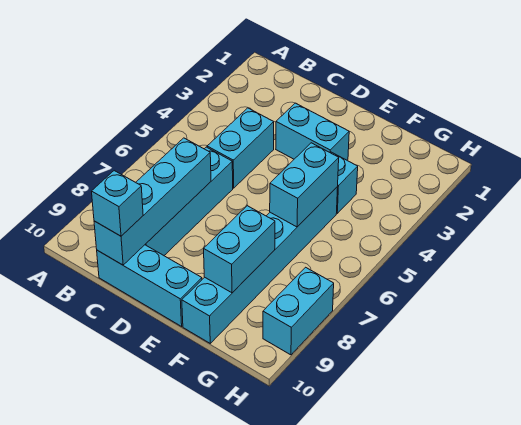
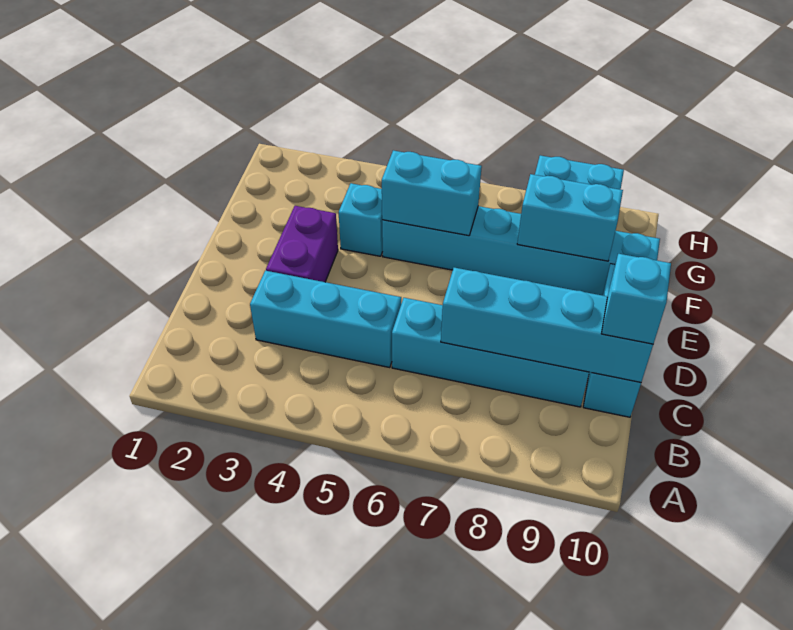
cyan 1x2 brick [207,108,274,188] -> cyan 1x3 brick [250,271,401,368]
cyan 1x2 brick [276,103,349,160] -> purple 1x2 brick [266,206,338,282]

